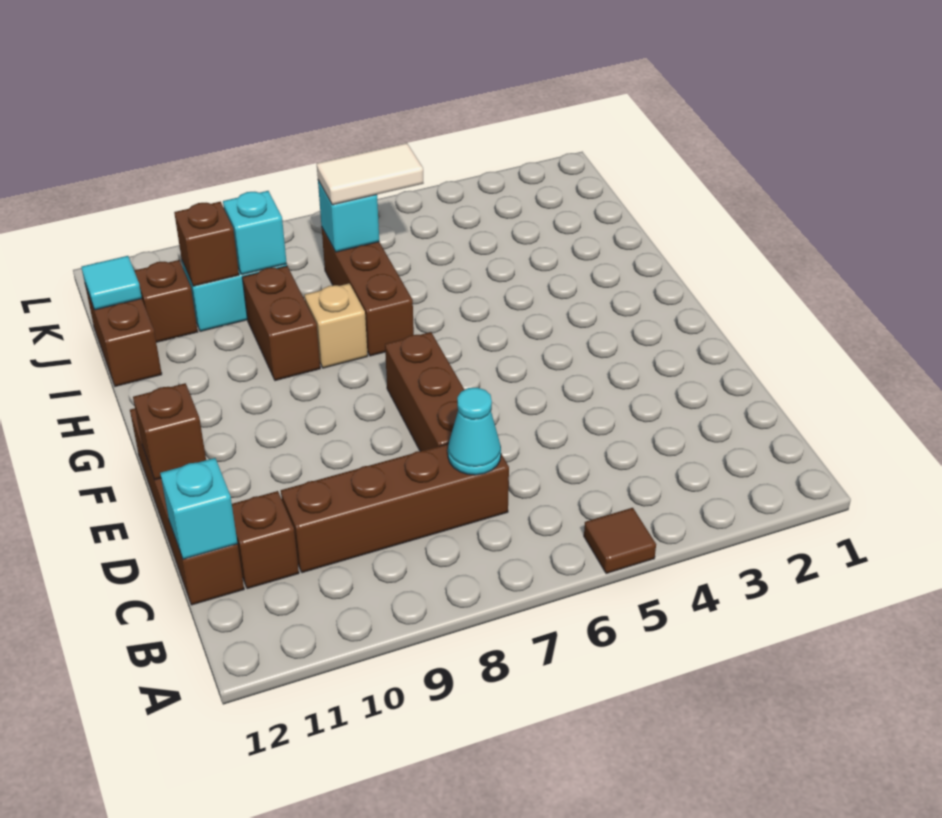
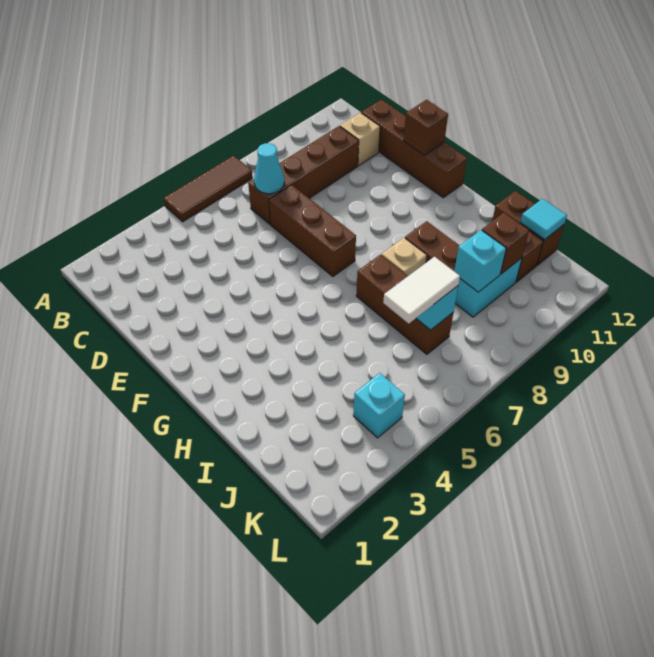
brown 1x1 tile [584,508,656,574] -> brown 1x3 tile [163,156,252,222]
brown 1x1 brick [232,491,299,589] -> tan 1x1 brick [340,113,380,165]
cyan 1x1 brick [160,458,238,559] -> cyan 1x1 brick moved to [353,373,405,438]

